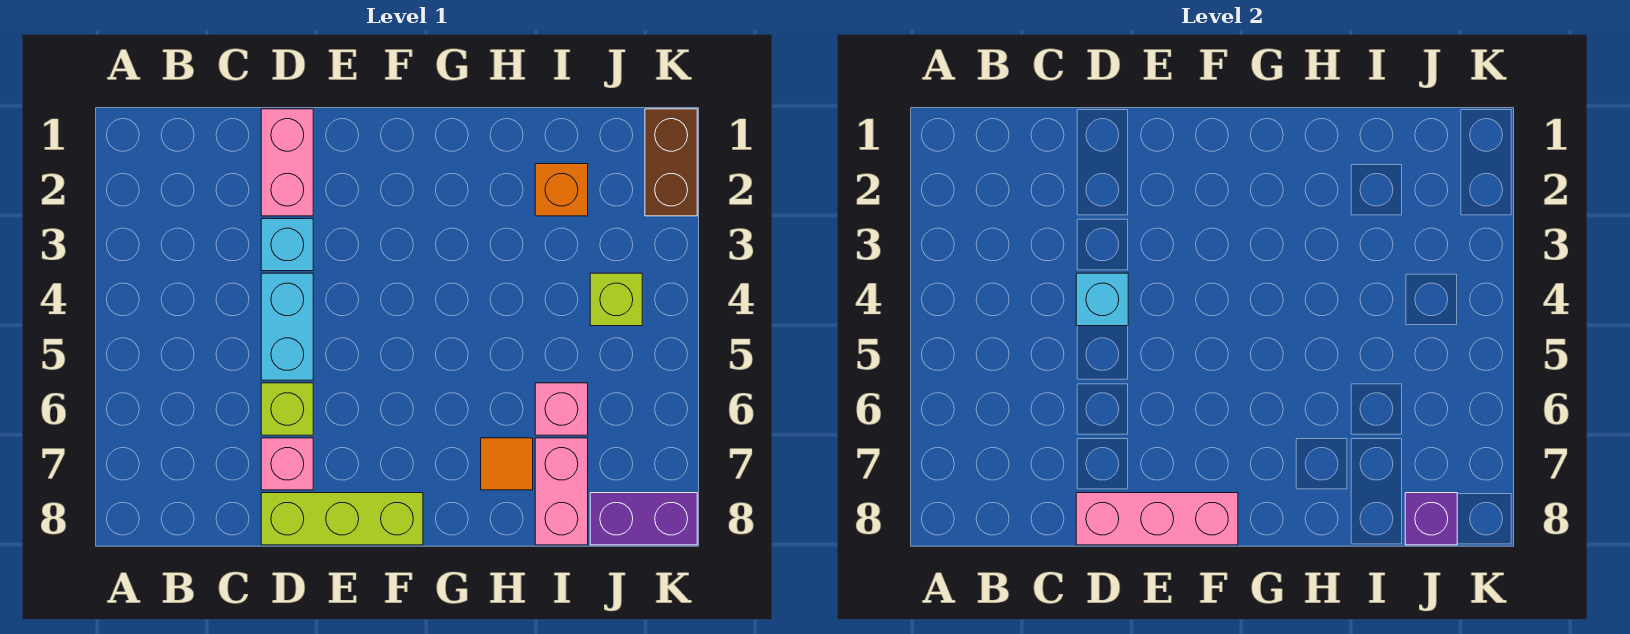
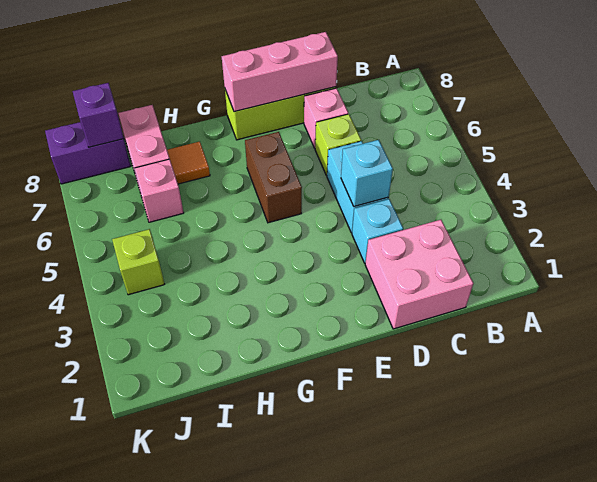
pink 1x2 brick [261,109,313,216] -> pink 2x2 brick [365,220,473,329]
orange 1x1 brick [535,164,588,216] -> none
brown 1x2 brick [645,109,697,216] -> brown 1x2 brick moved to [245,132,302,223]

